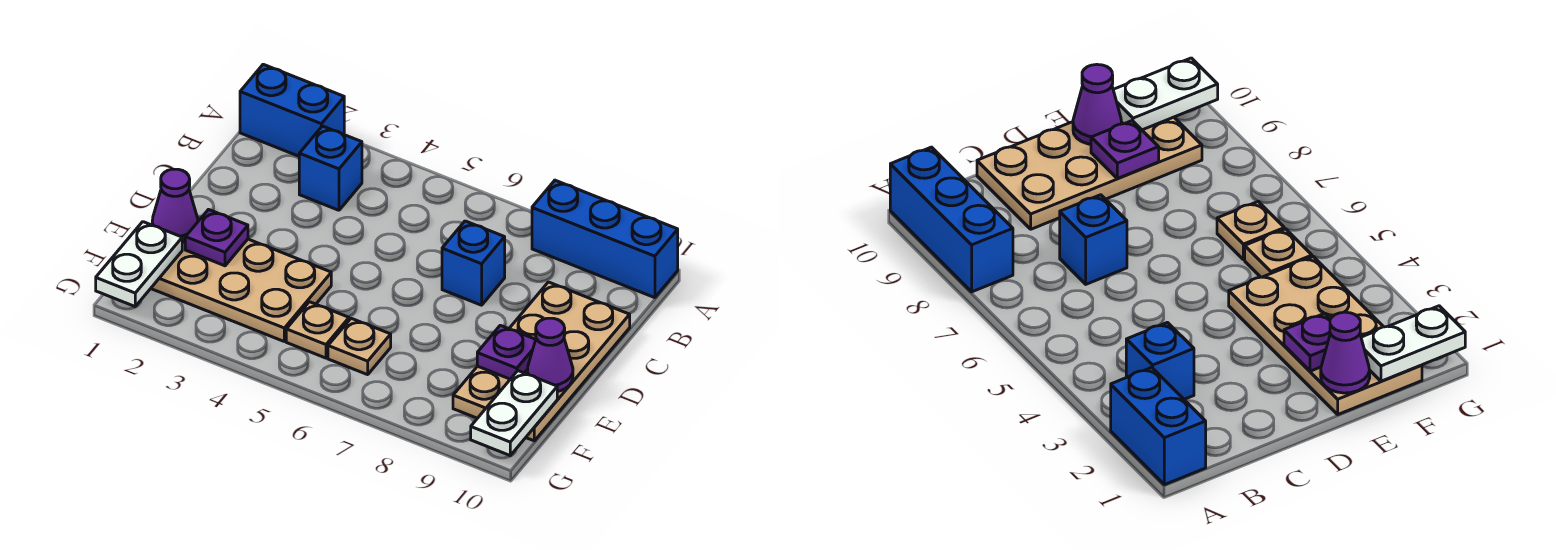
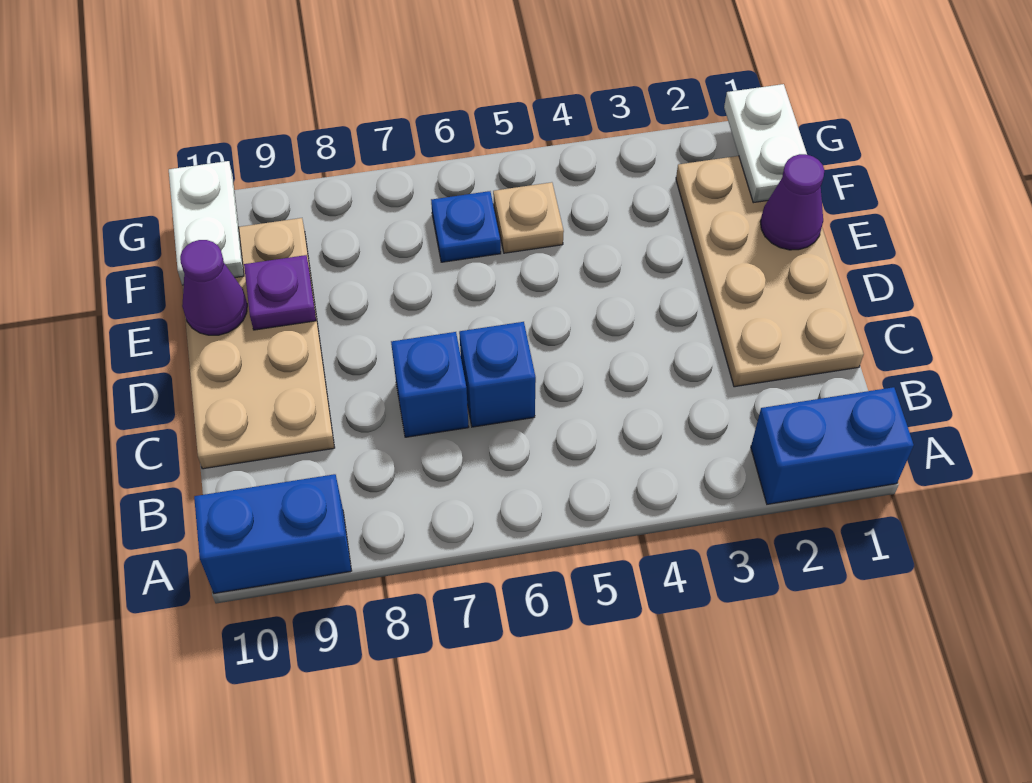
blue 1x3 brick [532,180,678,298] -> blue 1x2 brick [194,474,351,593]
blue 1x1 brick [299,126,362,210] -> blue 1x1 brick moved to [459,322,536,427]
tan 2x4 plate [151,219,331,341] -> tan 2x4 plate turned to [676,156,864,387]
purple 1x1 plate [185,210,248,266] -> none
tan 1x1 plate [328,318,391,375] -> blue 1x1 plate [431,191,501,262]

